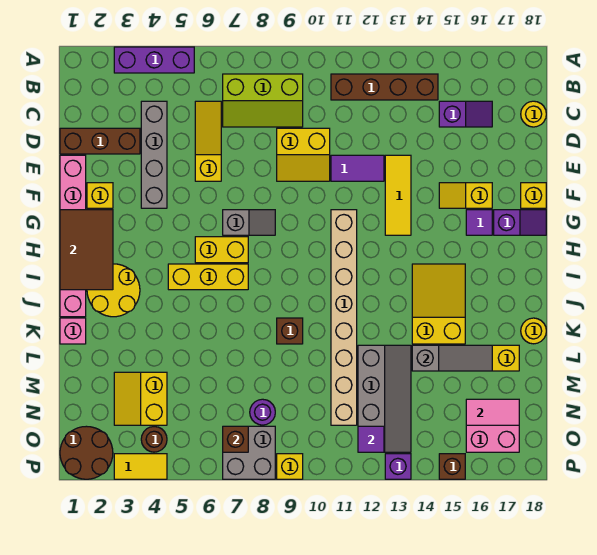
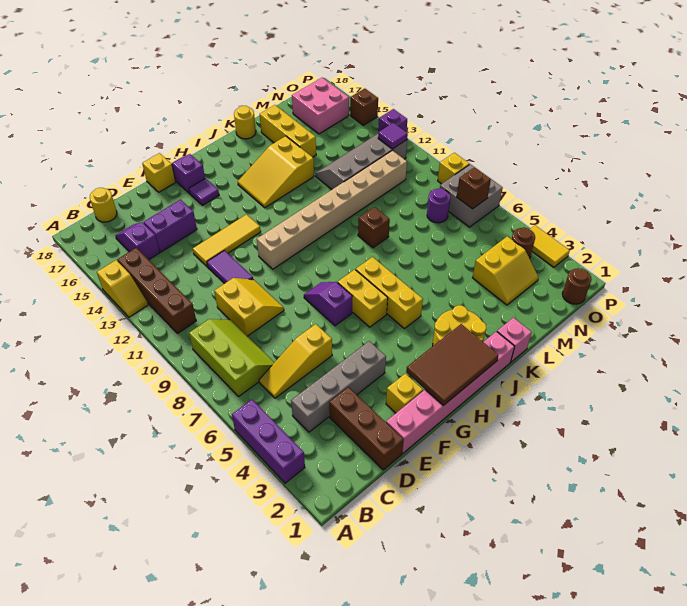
none -> purple 1x2 brick [144,200,197,252]
yellow 1x2 slope [439,183,492,208] -> yellow 1x2 slope moved to [97,260,148,317]
grey 1x2 slope [223,210,275,235] -> purple 1x2 slope [304,282,352,326]
grey 1x3 slope [412,345,492,371] -> none
pink 1x2 tile [466,399,519,425] -> none
brown 2x2 round brick [60,426,113,479] -> brown 1x1 round brick [562,269,592,304]

